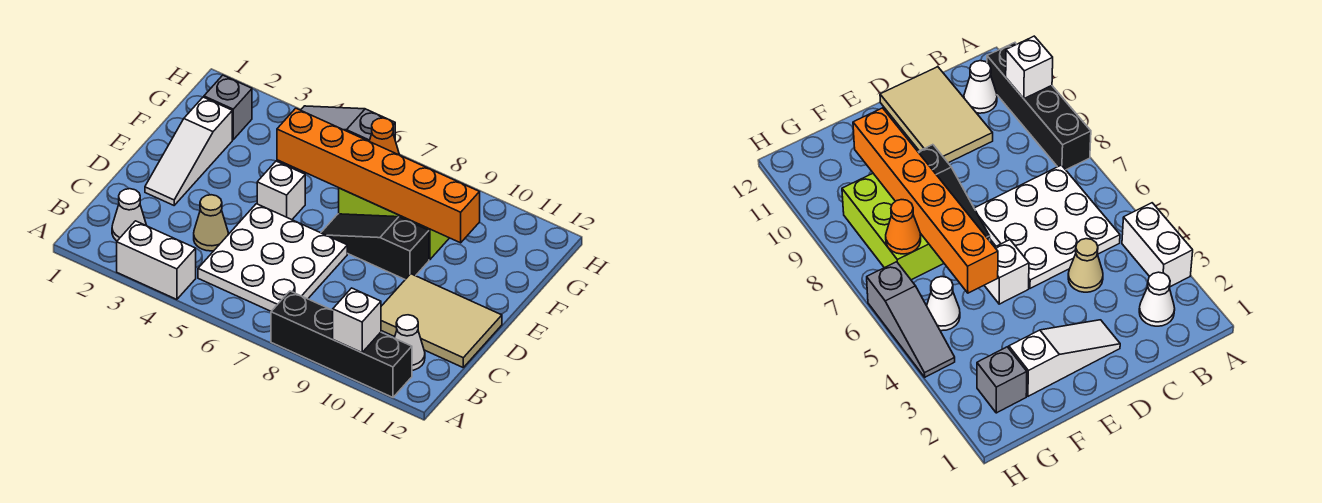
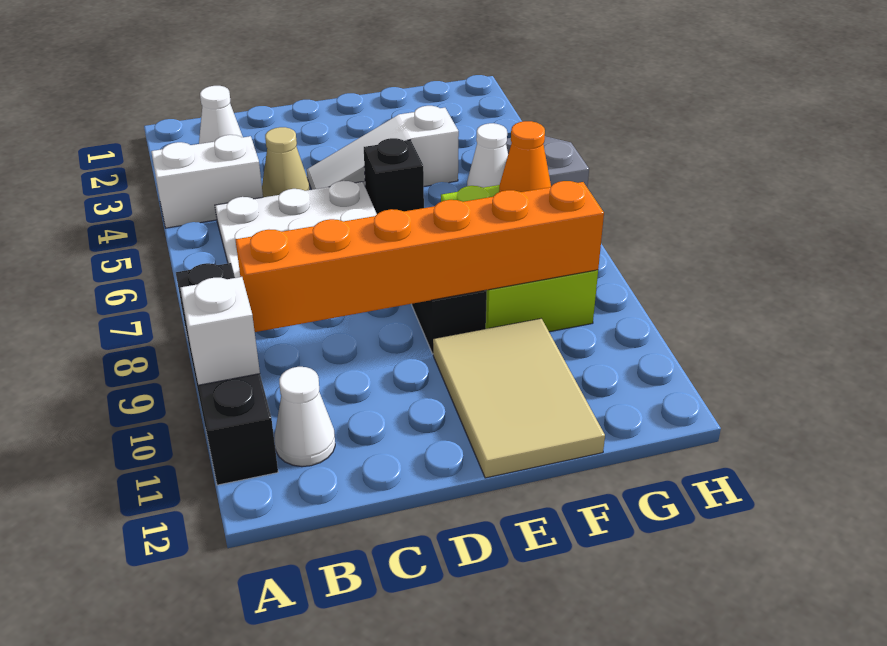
white 1x2 brick [117,221,196,299] -> white 1x2 brick turned to [151,135,263,228]
tan 2x3 tile [381,274,502,367] -> tan 2x3 tile moved to [433,318,605,478]
white 1x3 slope [145,97,232,205] -> white 1x3 slope moved to [307,106,459,190]
white 1x1 brick [257,161,305,220] -> black 1x1 brick [364,138,424,214]
orange 1x6 brick [277,108,480,243] -> orange 1x6 brick turned to [235,181,604,332]
grey 1x1 brick [204,75,252,140] -> none

